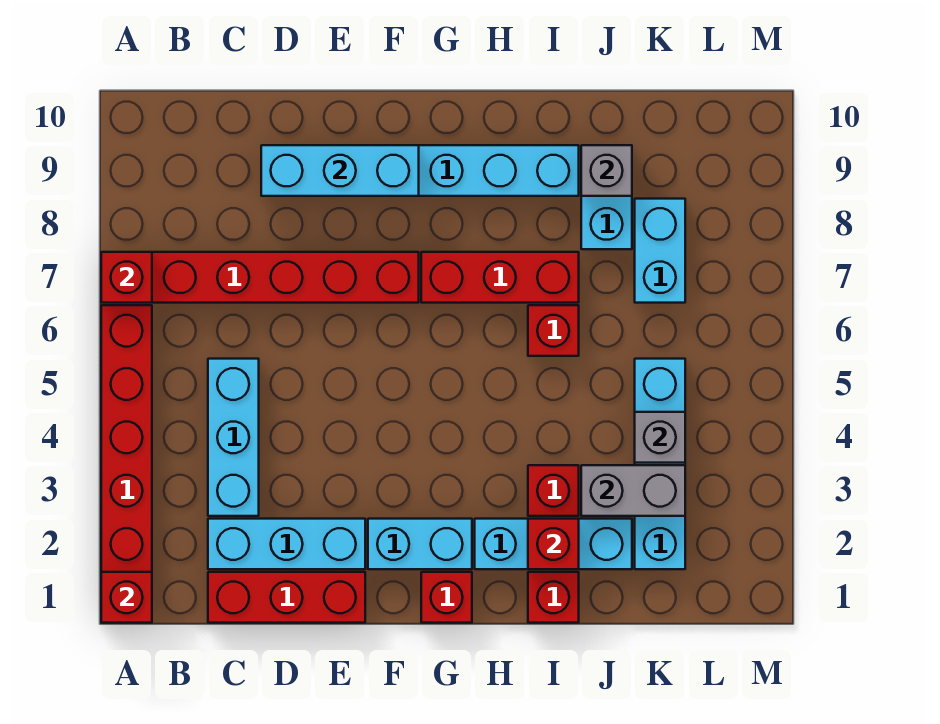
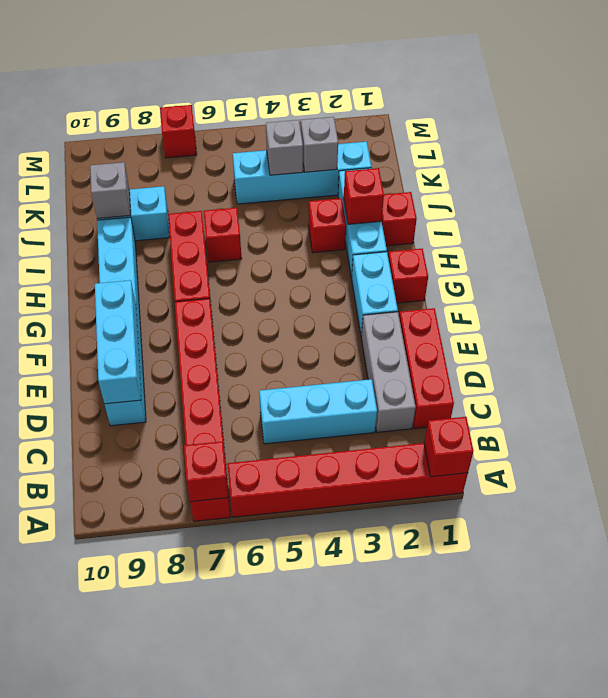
cyan 1x3 brick [208,519,365,569] -> grey 1x3 brick [361,312,416,432]
grey 1x2 brick [581,465,685,516] -> grey 1x1 brick [301,117,338,172]
cyan 1x2 brick [635,199,685,303] -> none
none -> red 1x1 brick [160,105,197,158]

